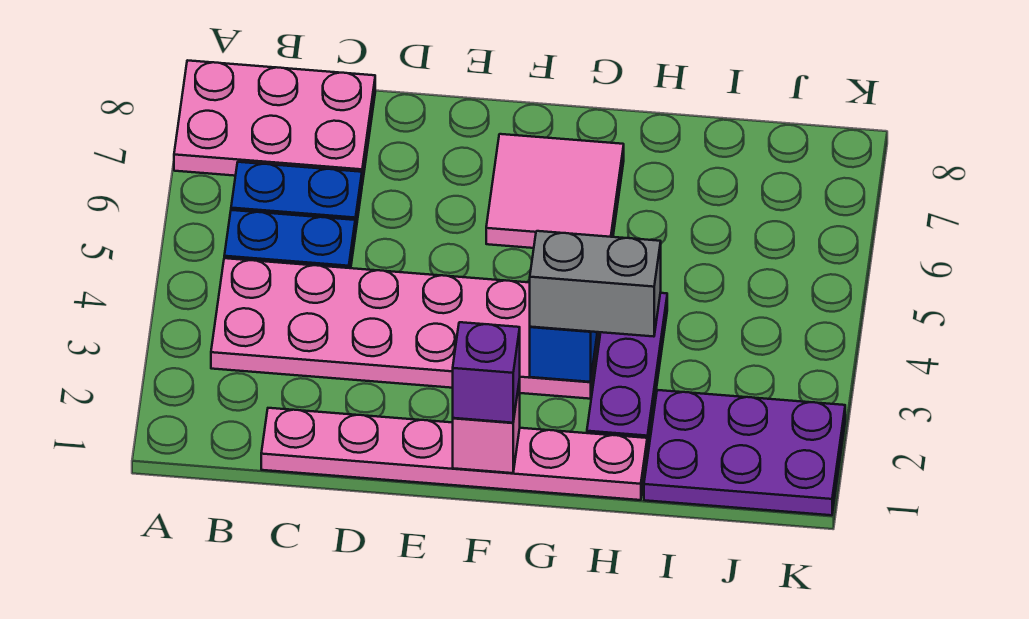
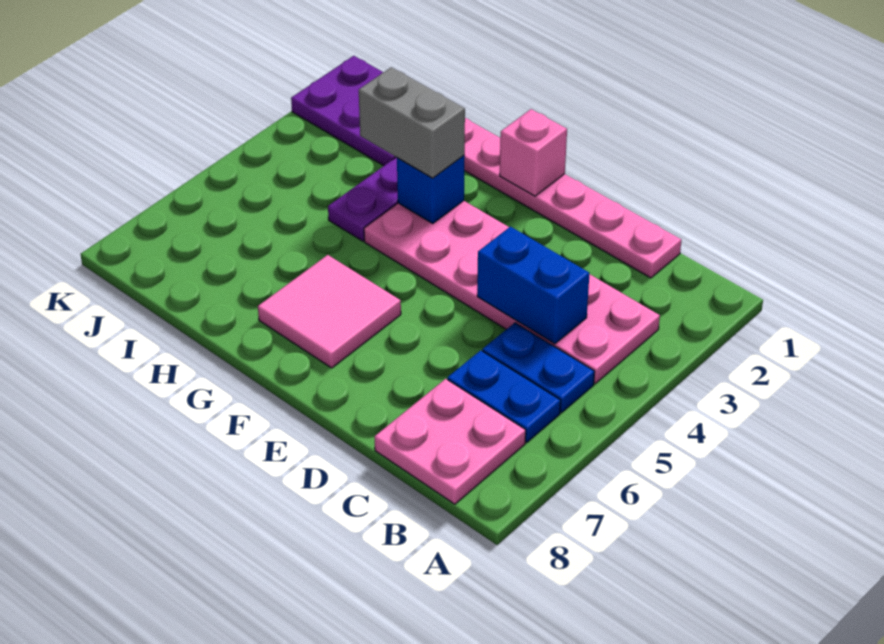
pink 2x3 plate [174,60,375,184] -> pink 2x2 plate [374,379,526,504]
none -> blue 1x2 brick [477,227,589,344]
purple 1x1 brick [453,322,520,423] -> none

